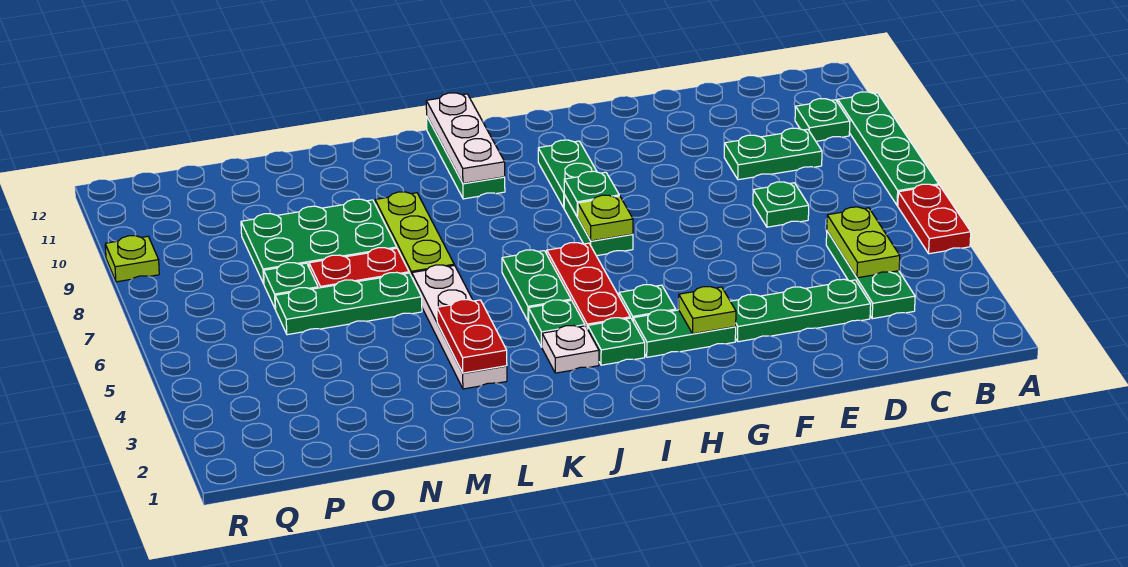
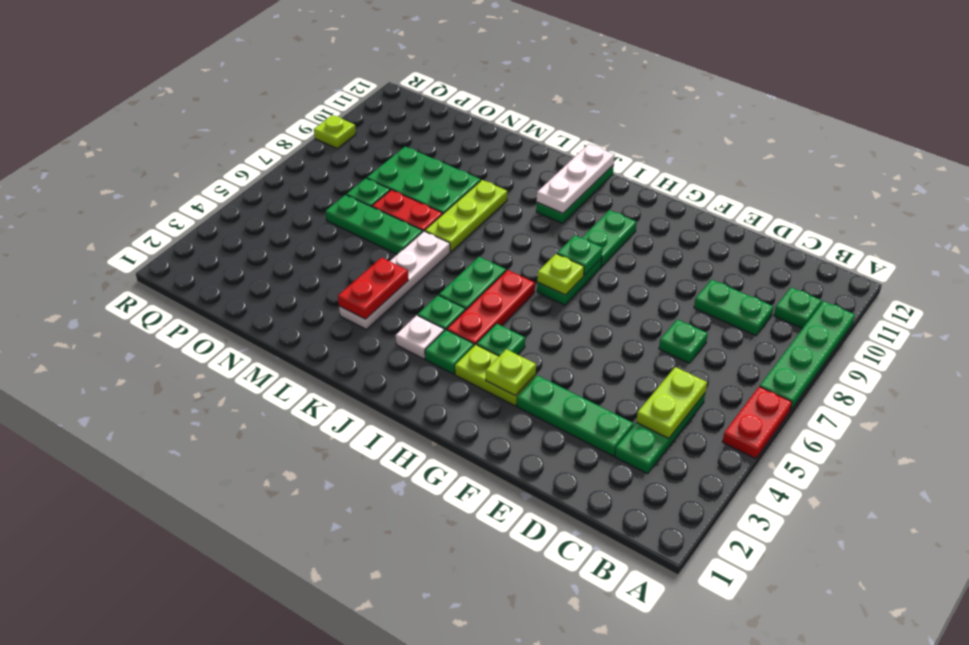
green 1x2 plate [633,310,736,357] -> lime 1x2 plate [455,345,536,406]

